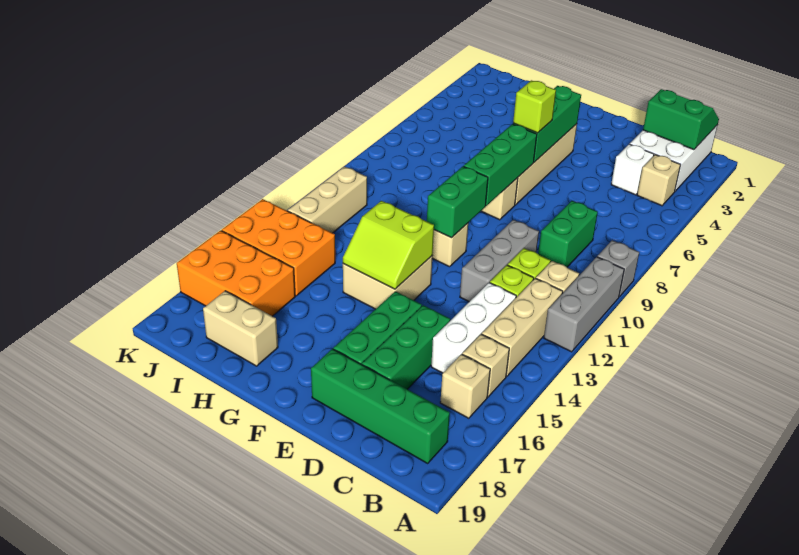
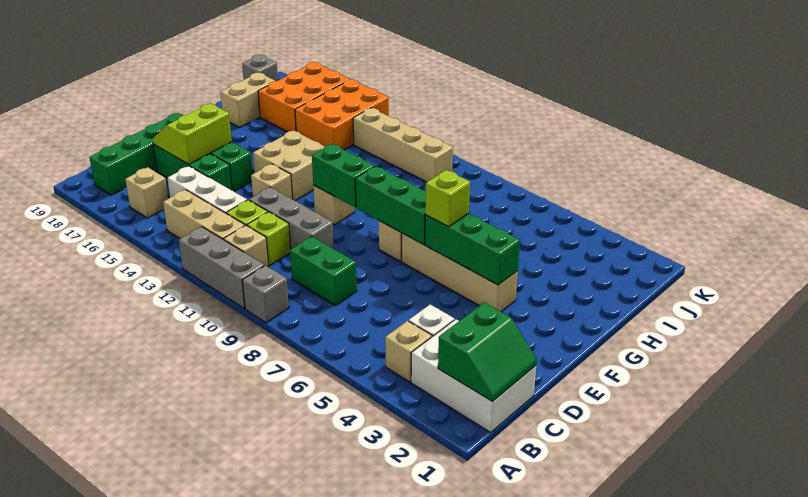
tan 1x1 brick [462,334,509,397] -> tan 1x1 brick moved to [251,164,292,199]
lime 2x2 slope [343,201,434,289] -> lime 2x2 slope moved to [152,103,232,164]
tan 1x3 brick [288,167,367,233] -> tan 1x4 brick [353,108,453,182]
none -> grey 1x1 brick [242,55,278,81]

